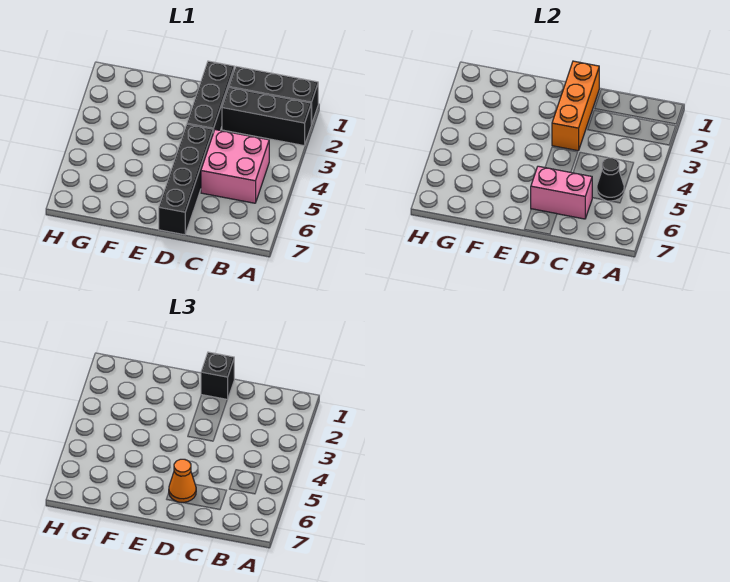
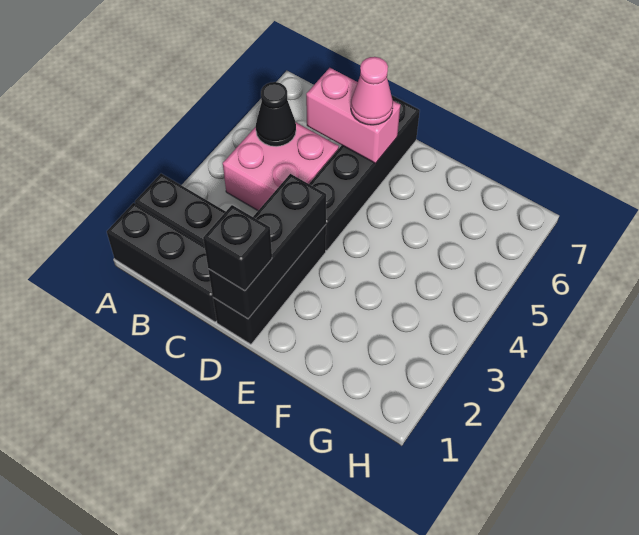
orange 1x3 brick [552,61,599,151] -> black 1x3 brick [208,174,326,319]
orange 1x1 cone [169,459,196,503] -> pink 1x1 cone [351,57,393,125]

